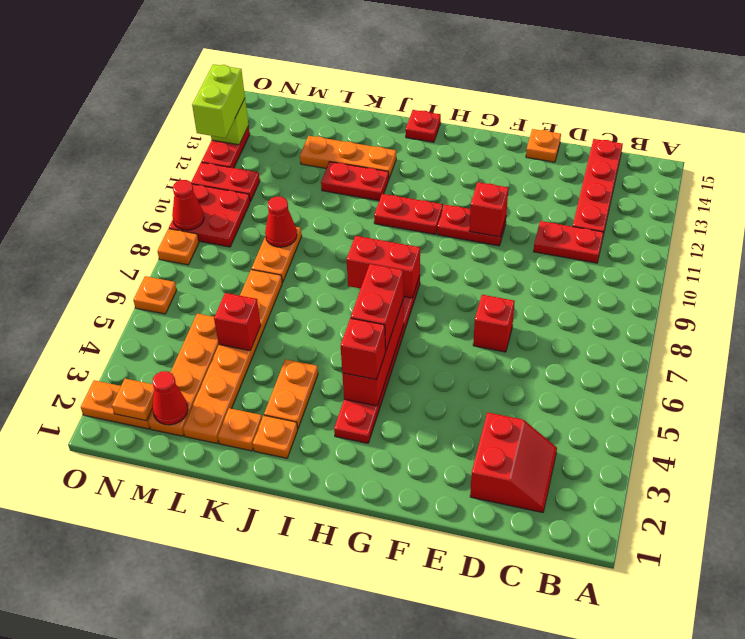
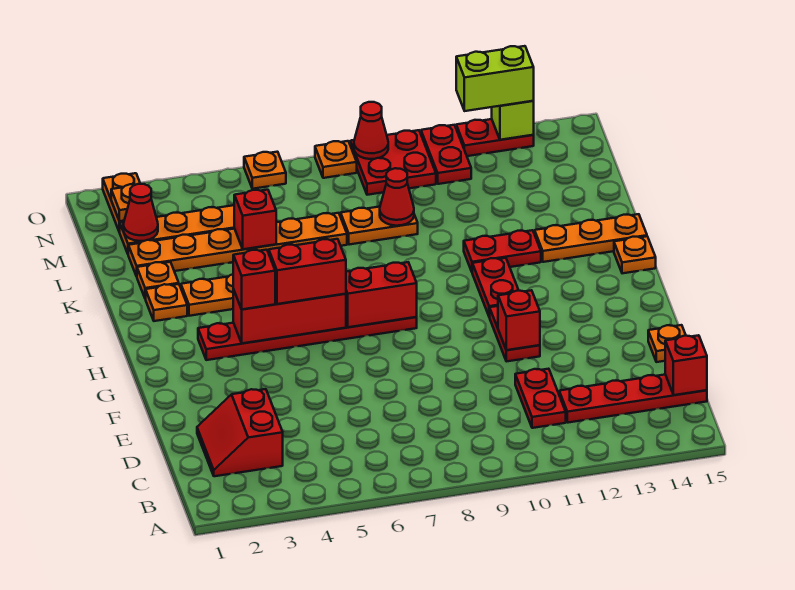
red 2x2 slope [470,413,557,513] -> red 2x2 slope turned to [197,389,283,476]
red 1x1 brick [473,295,515,352] -> red 1x1 brick moved to [665,335,707,395]
red 1x2 brick [347,236,420,298] -> red 1x2 brick turned to [346,262,417,327]
red 1x1 plate [406,110,441,142] -> orange 1x1 plate [614,236,656,273]
red 1x2 plate [321,162,389,201] -> red 1x2 plate turned to [464,230,541,272]
orange 1x3 plate [300,136,396,178] -> orange 1x3 plate turned to [535,214,647,262]

